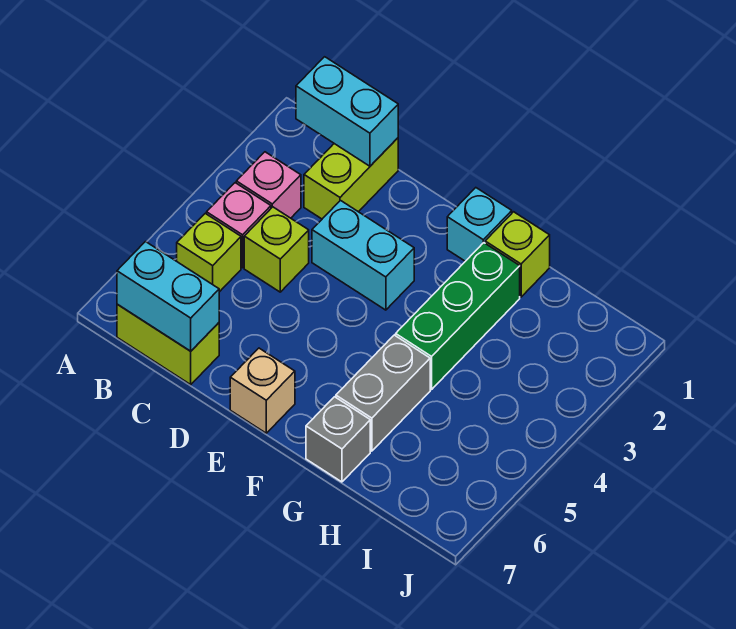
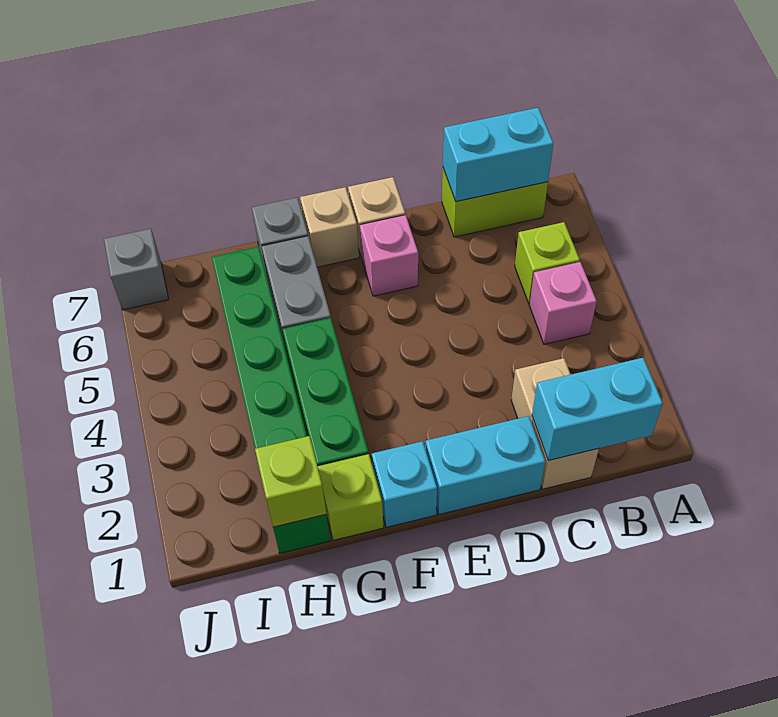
pink 1x1 brick [236,152,301,218] -> pink 1x1 brick moved to [360,215,418,296]
lime 1x2 brick [304,138,398,219] -> tan 1x2 brick [511,358,599,489]
lime 1x1 brick [244,207,309,292] -> lime 1x1 brick moved to [255,436,326,527]
cyan 1x2 brick [312,201,414,310] -> cyan 1x2 brick moved to [425,416,545,514]
none -> tan 1x1 brick [300,187,359,267]
none -> green 1x6 brick [212,247,330,553]
none -> grey 1x1 brick [104,229,169,310]

